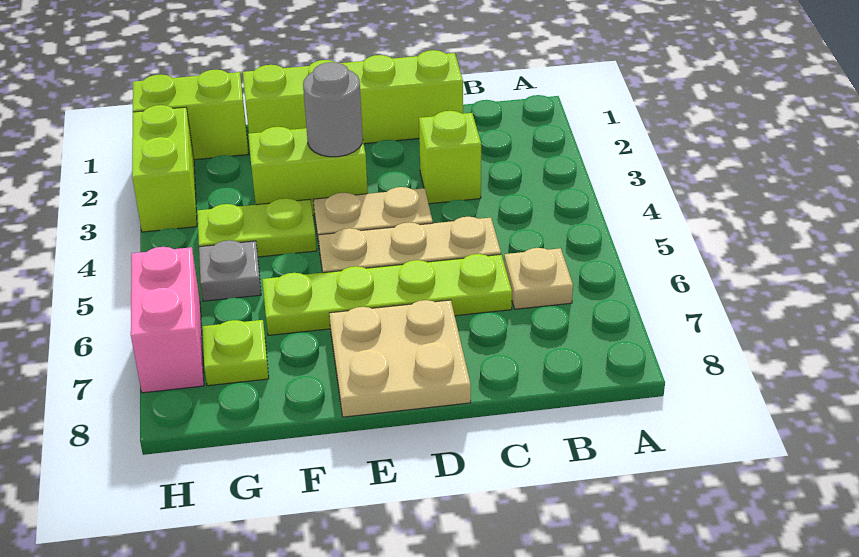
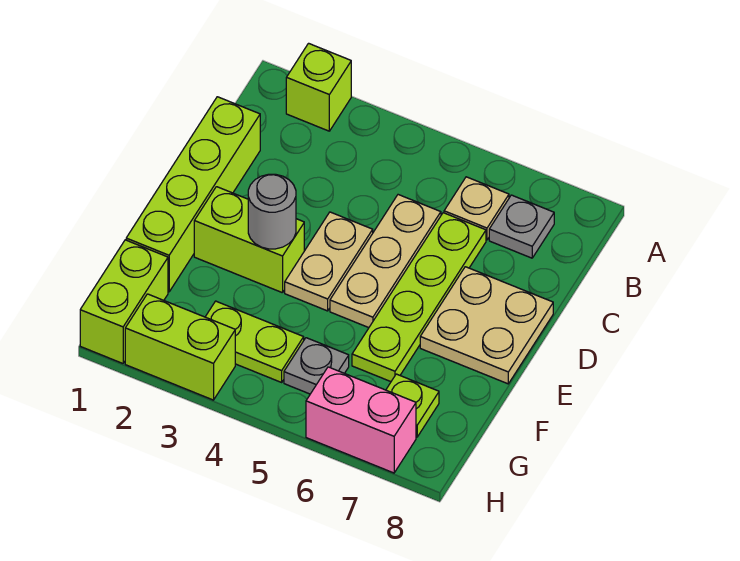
none -> grey 1x1 plate [489,195,554,258]
lime 1x1 brick [419,111,481,204] -> lime 1x1 brick moved to [286,43,351,131]
lime 1x2 brick [248,127,368,215] -> lime 1x2 brick turned to [194,187,304,293]
lime 1x2 plate [197,198,317,257] -> lime 1x2 plate turned to [205,301,304,382]

